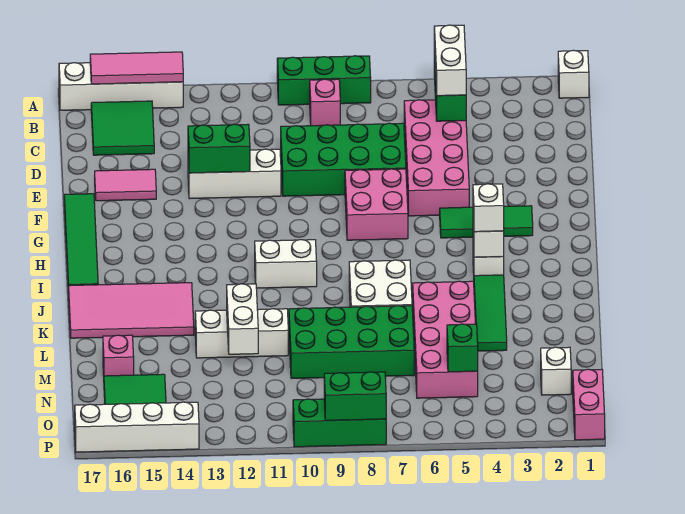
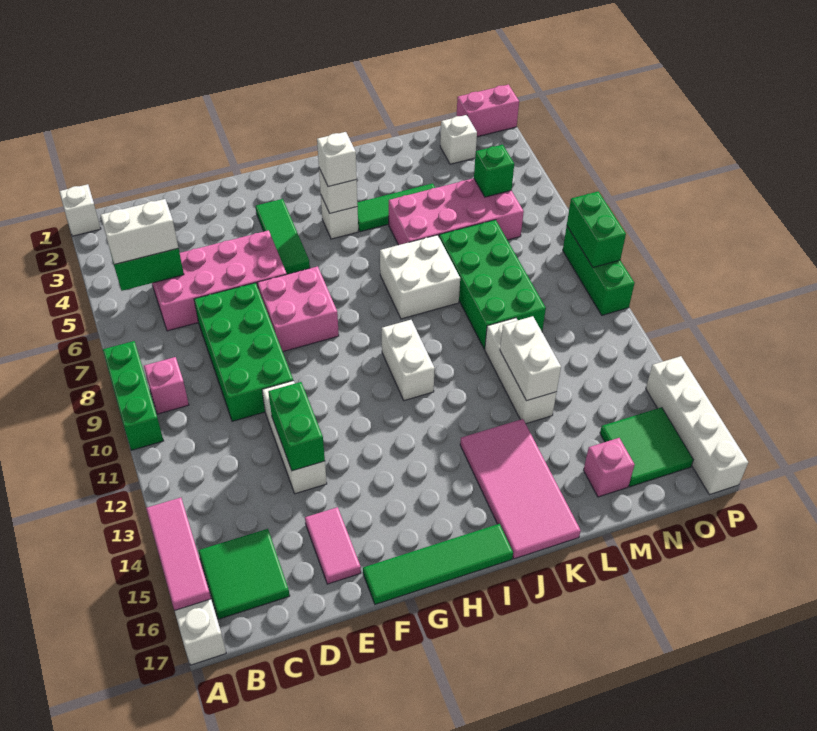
white 1x2 brick [227,284,258,354] -> white 1x2 brick turned to [500,316,561,401]

